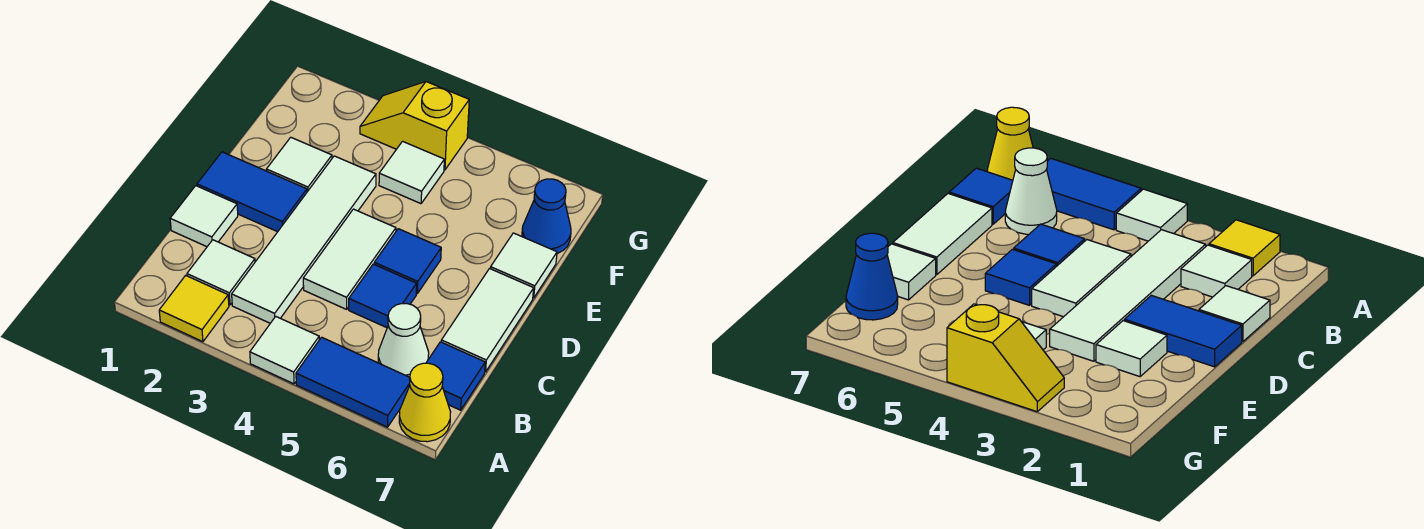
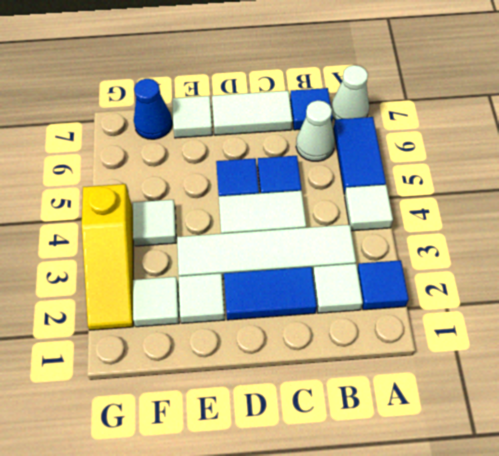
yellow 1x1 tile [159,275,229,342] -> blue 1x1 tile [357,260,409,310]
yellow 1x1 cone [399,363,451,442] -> white 1x1 cone [331,65,369,119]
white 1x1 tile [170,186,238,247] -> white 1x1 tile moved to [133,277,179,327]
blue 1x2 tile [197,152,307,232] -> blue 1x2 tile turned to [224,267,317,320]
yellow 1x2 slope [360,82,469,170] -> yellow 1x3 slope [82,184,133,330]

